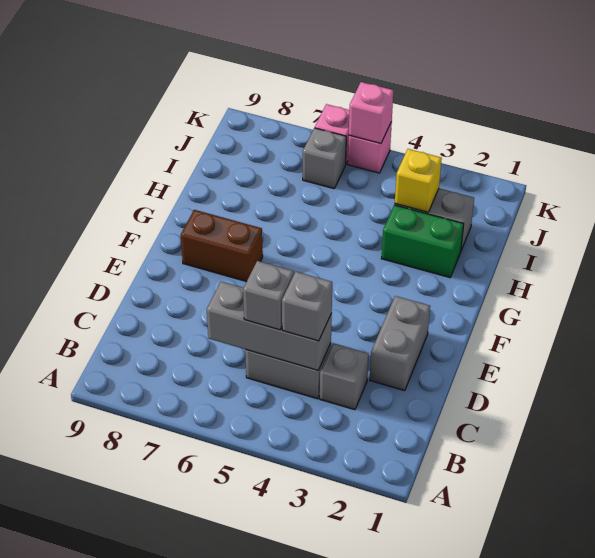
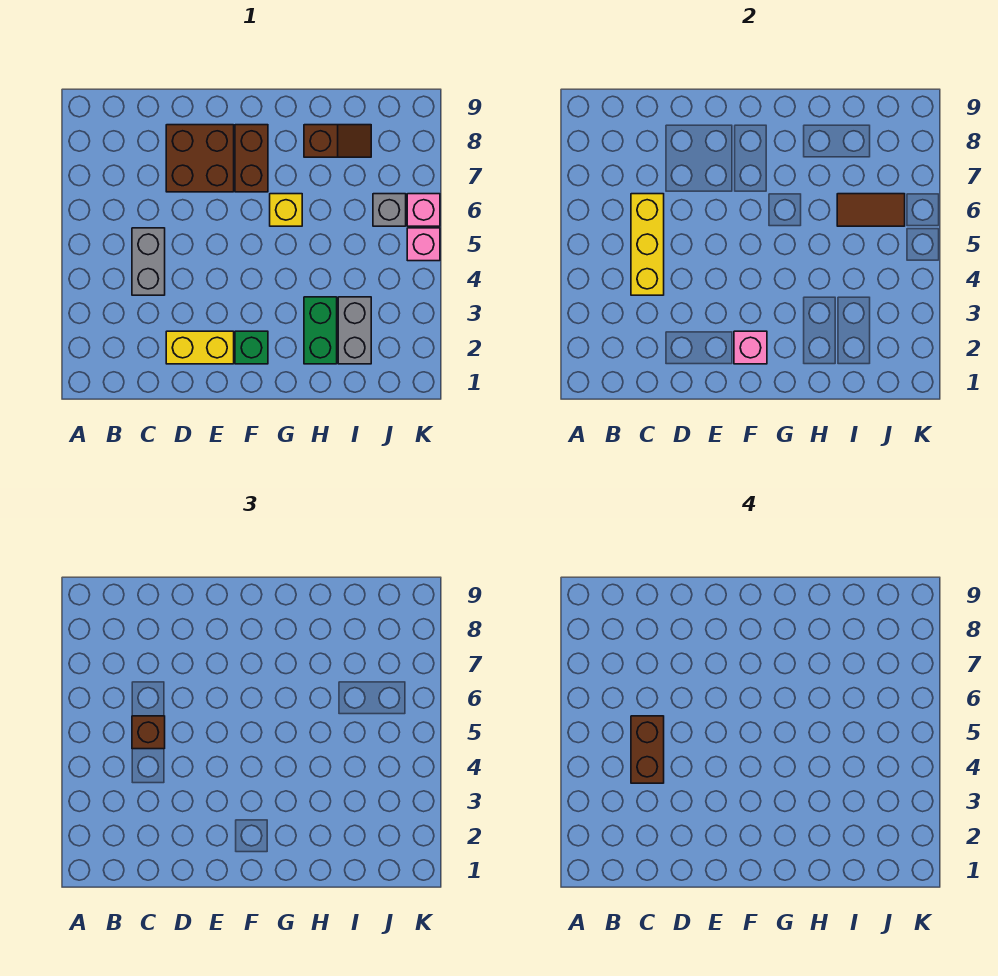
grey 1x1 brick [320,343,368,410] -> none
grey 1x3 brick [207,282,332,370] -> yellow 1x3 brick [631,194,664,295]
grey 1x1 brick [282,272,332,341] -> none
none -> brown 1x2 brick [631,716,664,783]
grey 1x1 brick [243,261,294,330] -> brown 1x1 brick [132,716,165,749]
grey 1x2 brick [370,296,430,391] -> yellow 1x2 brick [166,331,234,364]
none -> brown 2x2 brick [166,125,234,192]
none -> green 1x1 brick [235,331,268,364]
none -> brown 1x2 slope [304,125,371,157]
yellow 1x1 brick [395,149,442,212] -> yellow 1x1 brick moved to [270,194,302,226]
none -> brown 1x2 tile [837,194,905,226]
pink 1x1 brick [349,82,393,144] -> pink 1x1 brick moved to [734,331,767,364]

